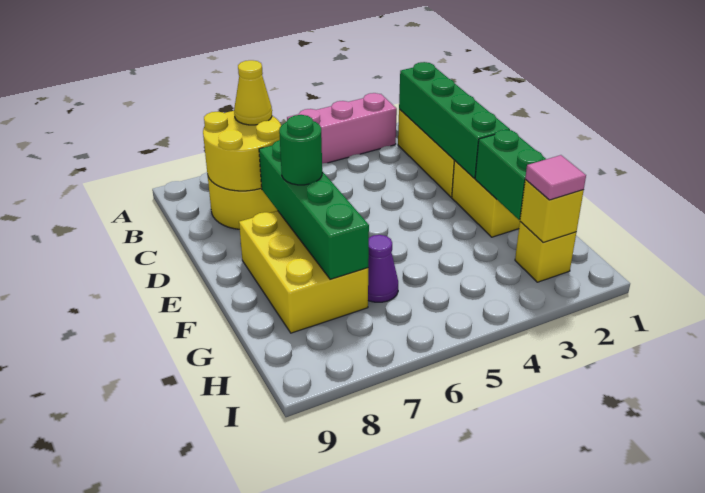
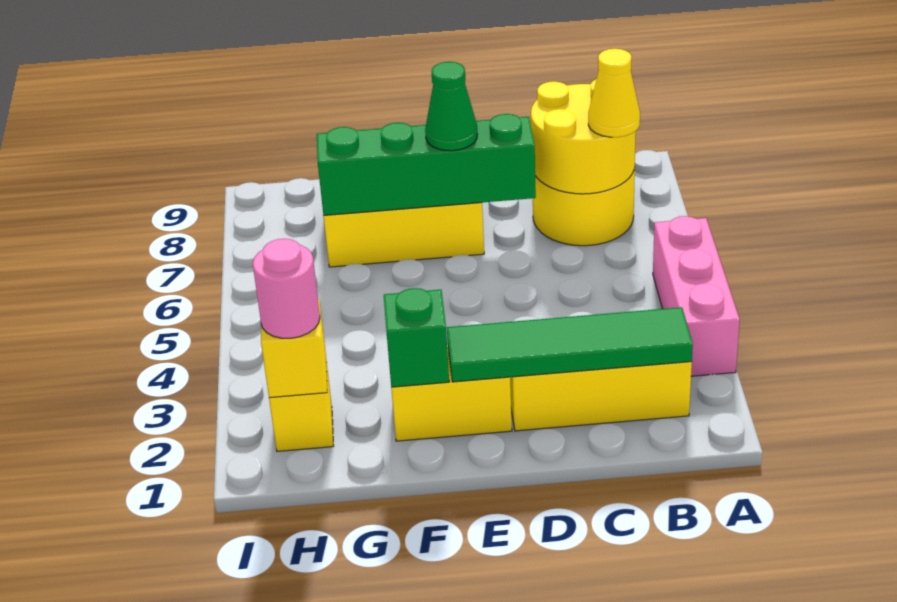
green 1x4 brick [399,62,510,178] -> green 1x4 tile [447,307,693,382]
green 1x1 round brick [279,115,322,185] -> green 1x1 cone [425,62,477,151]
green 1x2 brick [475,130,546,220] -> green 1x1 brick [384,288,449,387]
purple 1x1 cone [368,235,398,302] -> none
pink 1x1 tile [525,155,586,200] -> pink 1x1 round brick [253,239,320,338]

